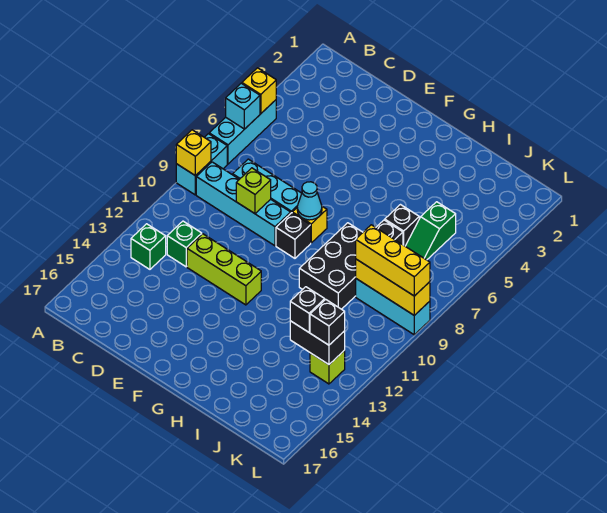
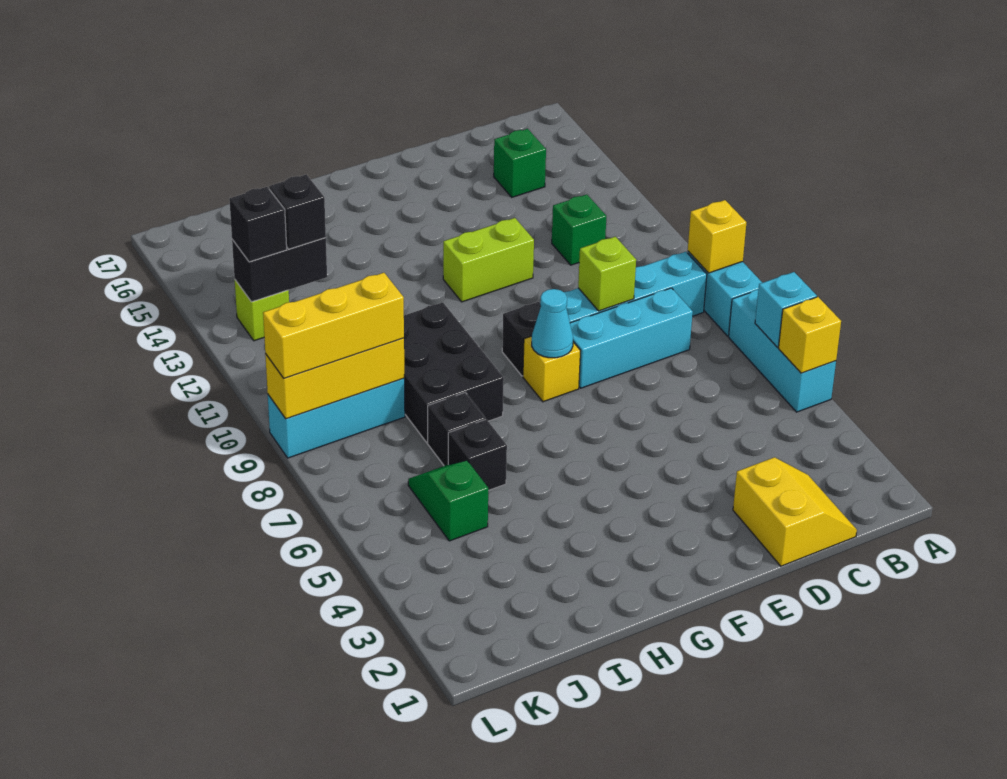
green 1x1 brick [131,224,166,269] -> green 1x1 brick moved to [494,129,546,197]
none -> yellow 2x2 slope [733,457,857,566]
lime 1x3 brick [187,234,261,305] -> lime 1x2 brick [443,218,534,302]

